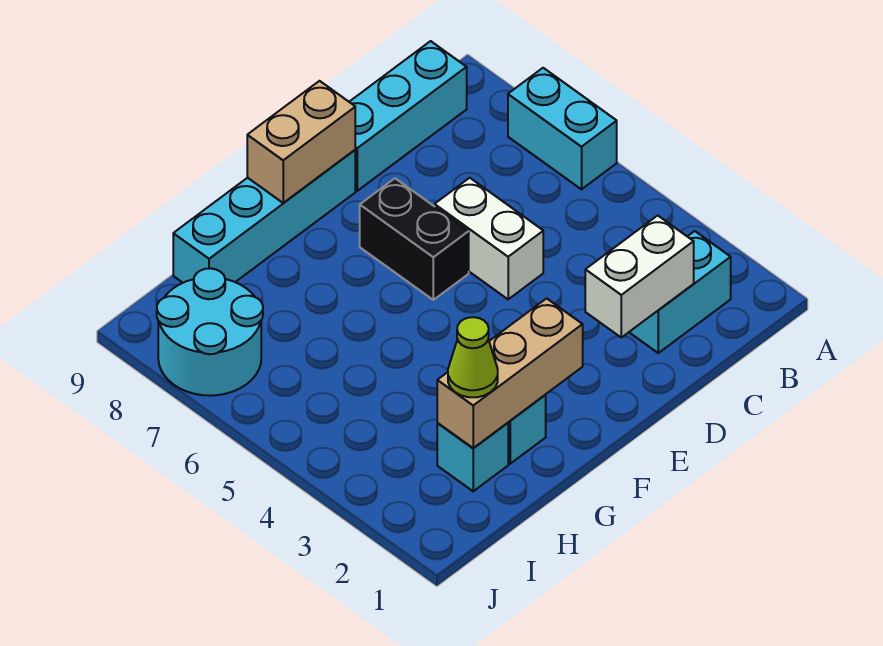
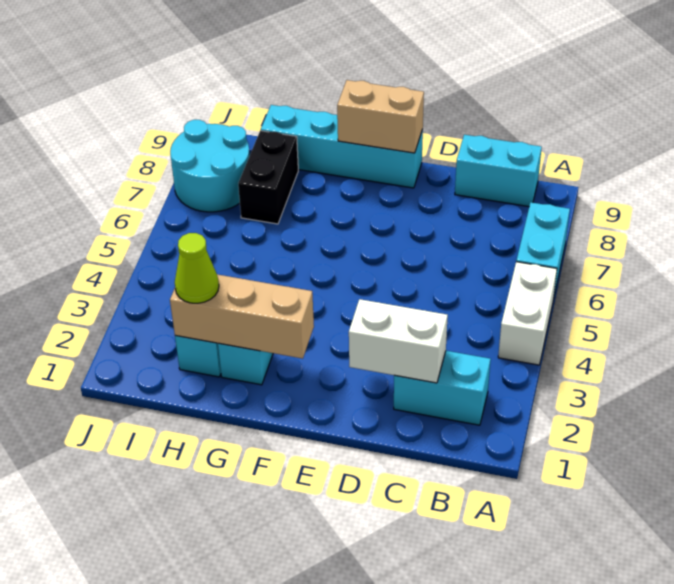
cyan 1x3 brick [350,41,467,191] -> cyan 1x2 brick [455,135,542,207]
white 1x2 brick [435,178,543,299] -> white 1x2 brick moved to [498,262,557,365]
black 1x2 brick [360,178,469,300] -> black 1x2 brick moved to [238,131,298,224]

